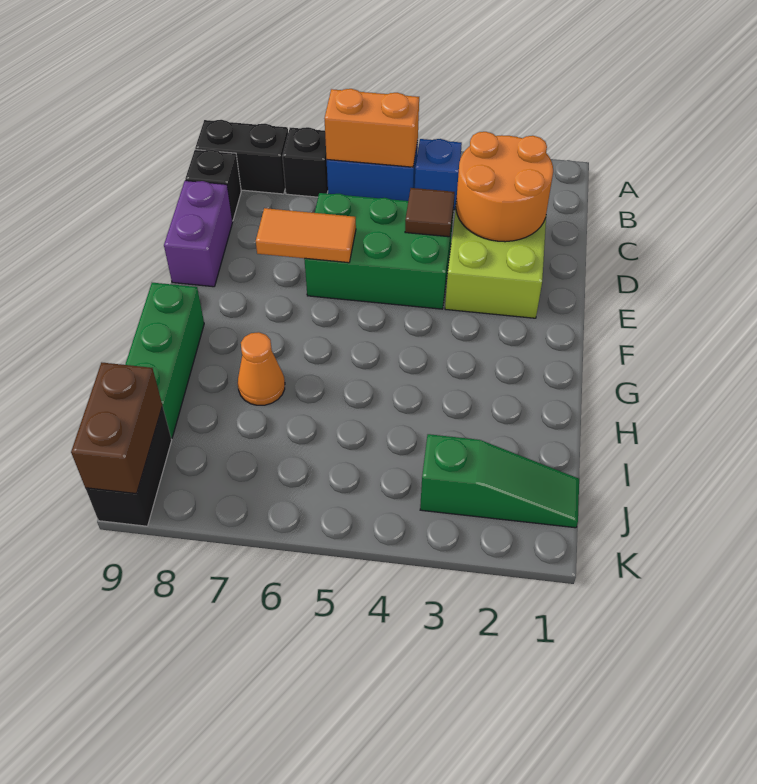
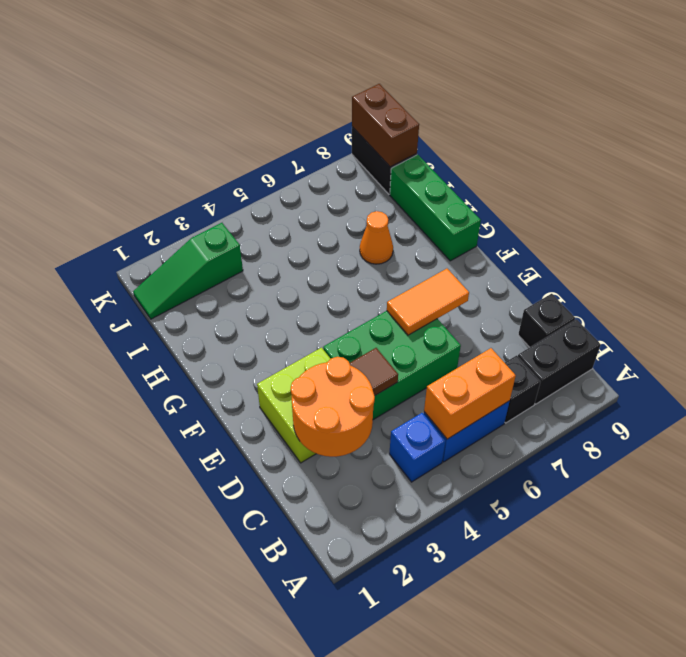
purple 1x2 brick [164,181,233,287] -> none

